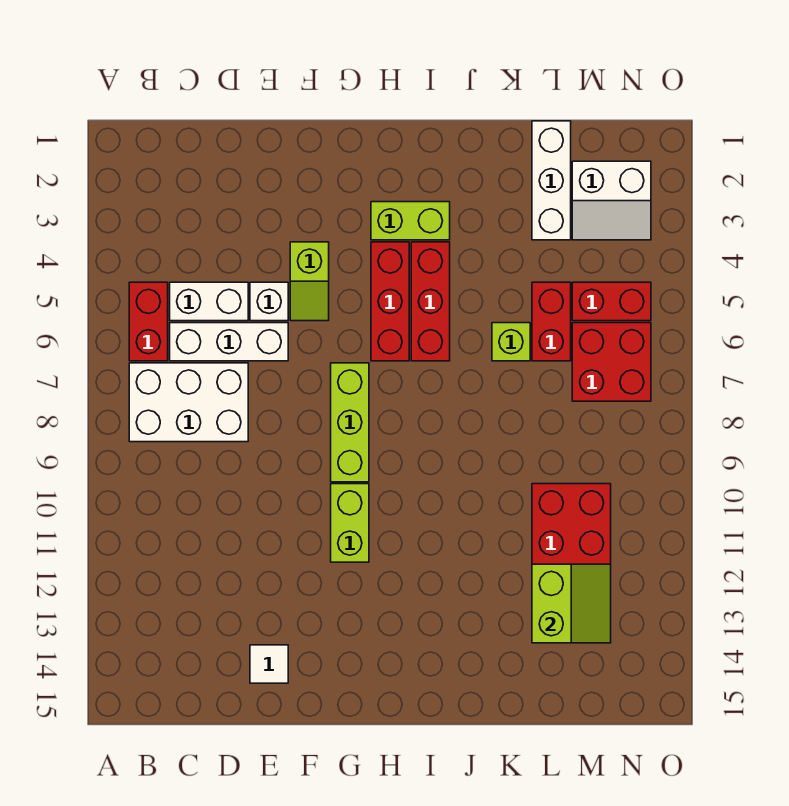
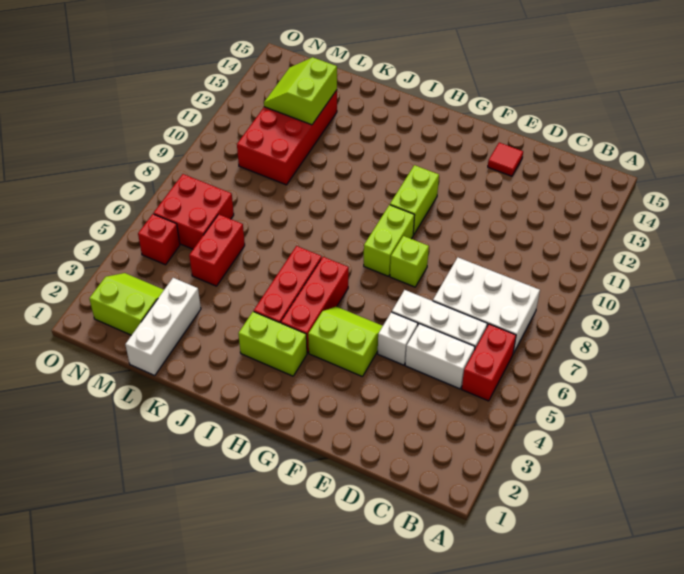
white 1x1 tile [250,645,288,683] -> red 1x1 tile [488,143,523,176]
lime 1x2 slope [290,242,329,321] -> lime 2x2 slope [308,307,383,377]
lime 1x3 brick [331,363,369,482] -> lime 1x2 brick [364,205,415,276]
lime 1x1 brick [492,323,530,361] -> lime 1x1 brick moved to [390,236,429,287]
white 2x2 slope [572,161,651,240] -> lime 2x2 slope [89,273,164,335]
red 1x2 brick [572,282,651,321] -> red 1x1 brick [138,214,180,265]

